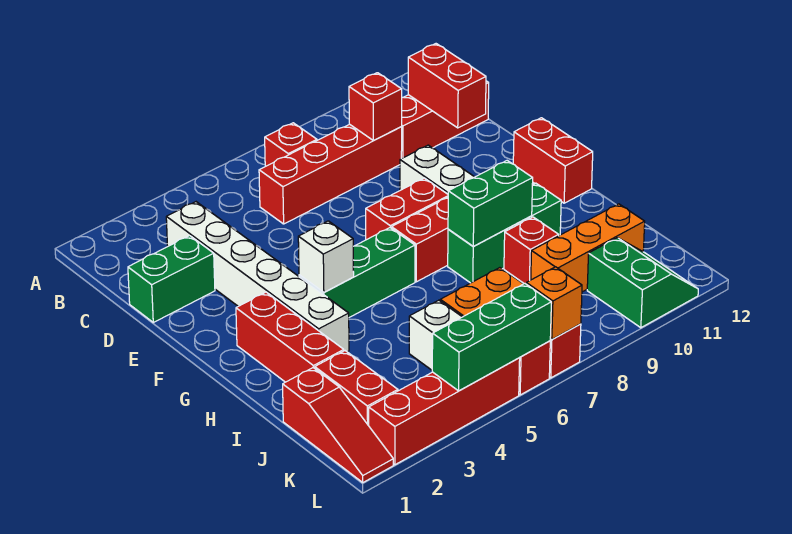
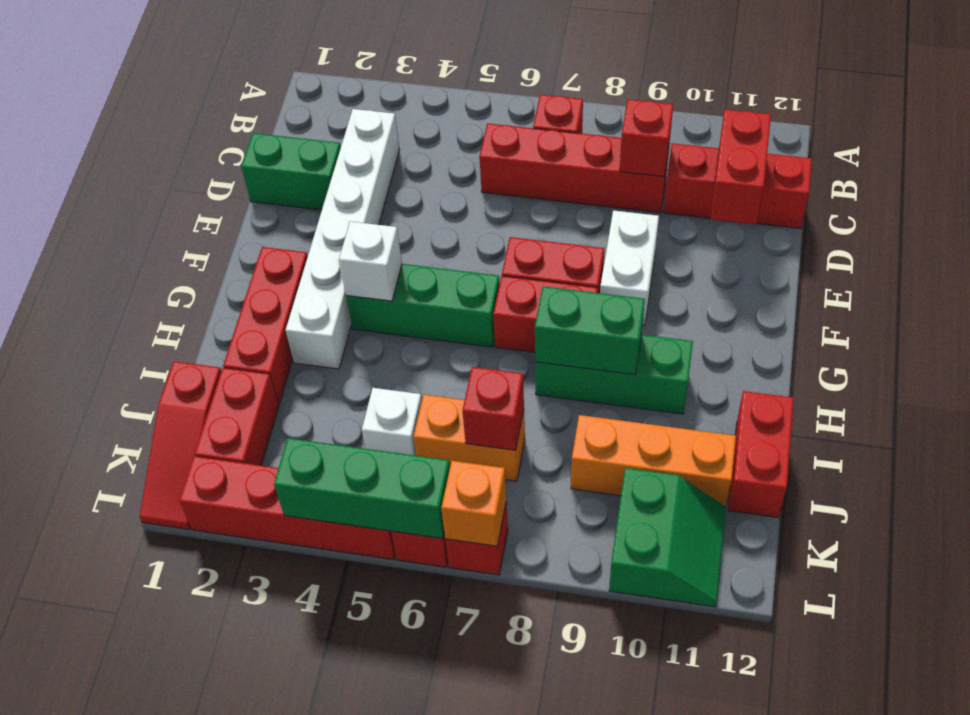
red 1x2 brick [513,118,593,203] -> red 1x2 brick moved to [728,391,794,517]
red 1x1 brick [504,217,559,284] -> red 1x1 brick moved to [463,367,524,450]

